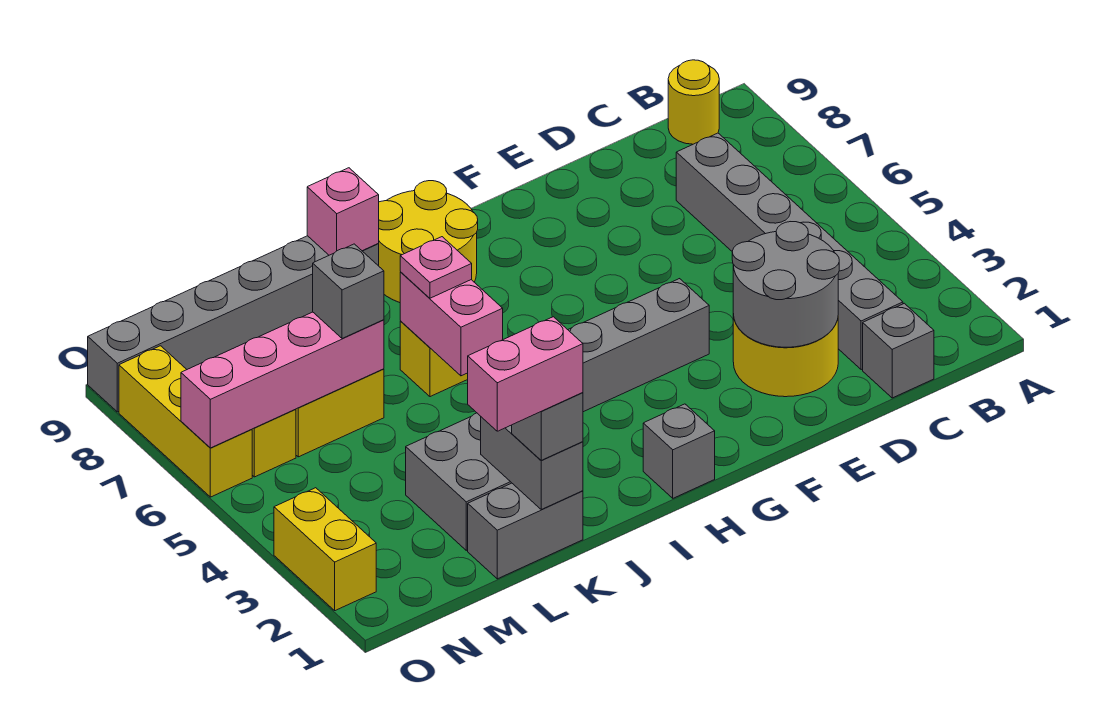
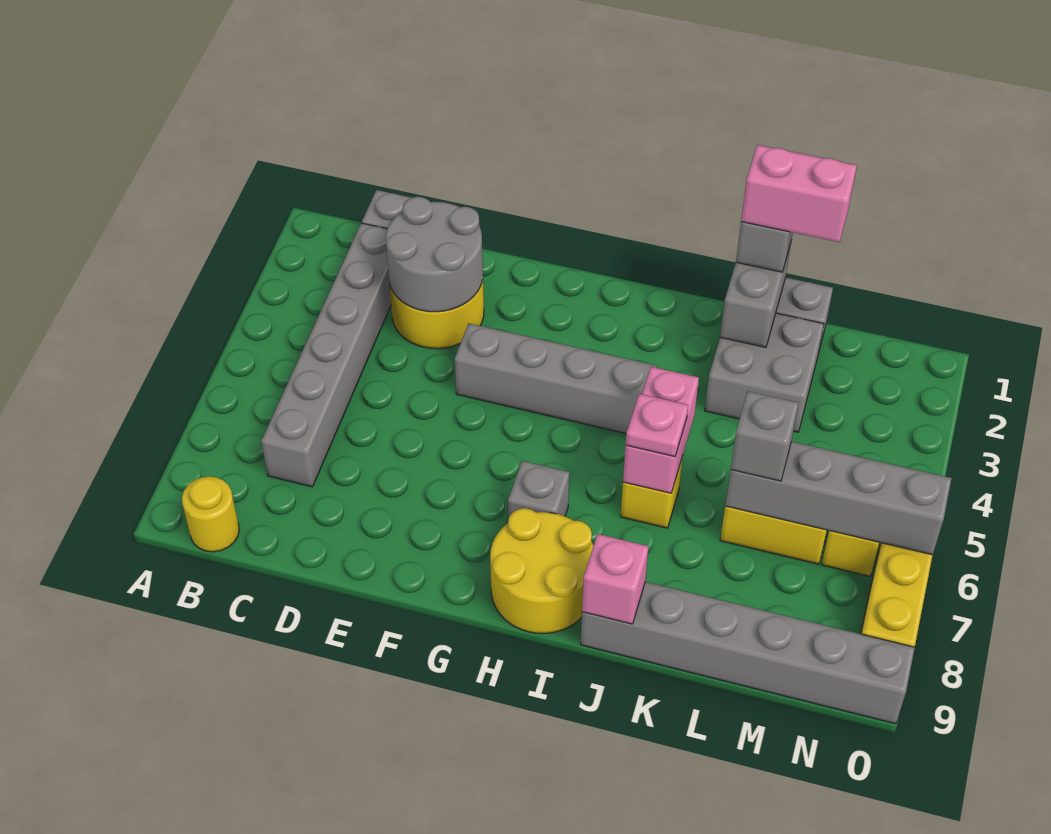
grey 1x1 brick [643,404,715,498] -> grey 1x1 brick moved to [508,461,569,521]
pink 1x4 brick [181,312,384,448] -> grey 1x4 brick [725,441,952,555]
yellow 1x2 brick [274,488,376,611] -> none

